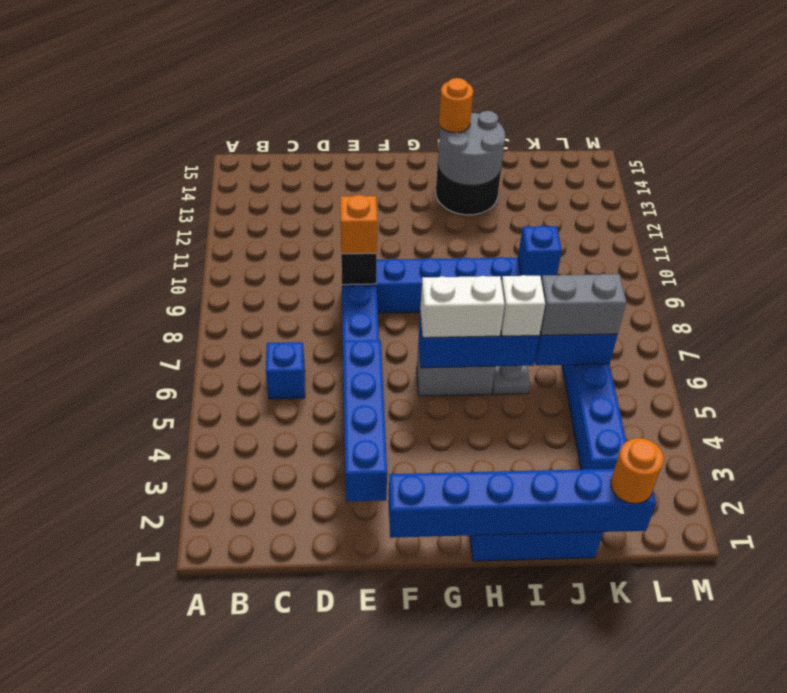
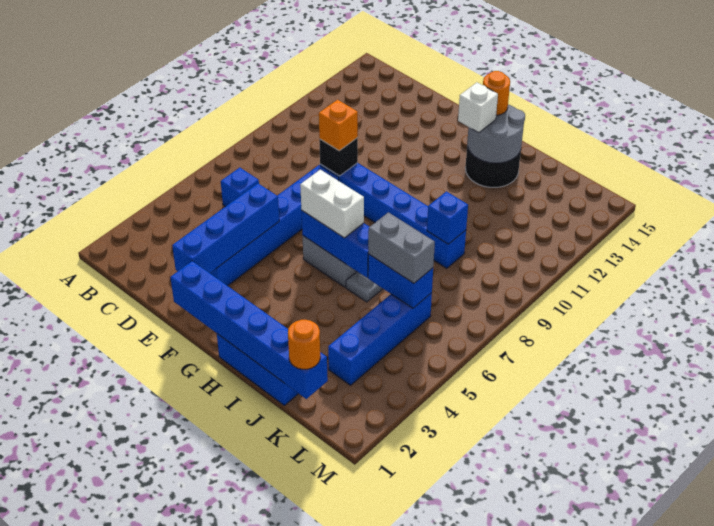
white 1x1 brick [501,275,545,336] -> white 1x1 brick moved to [458,82,498,133]

